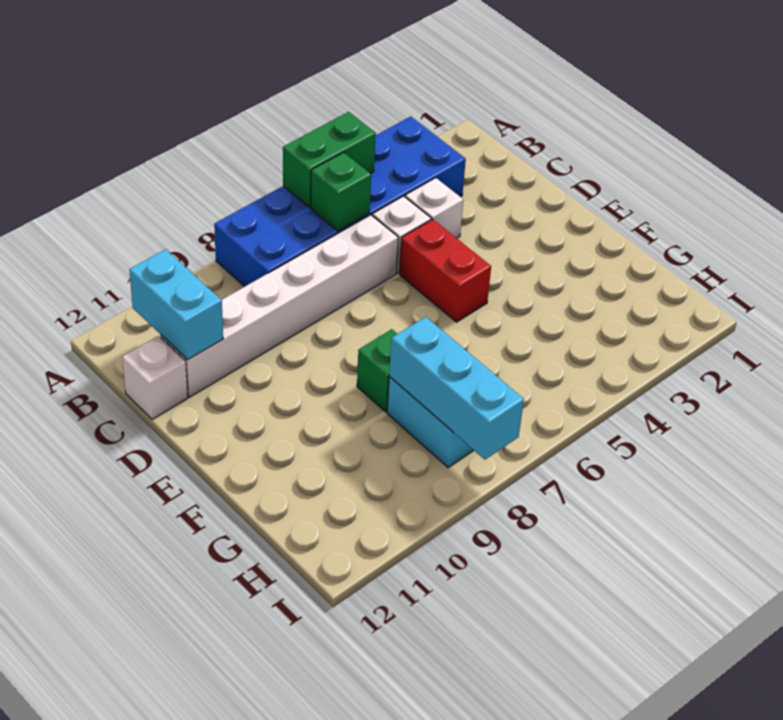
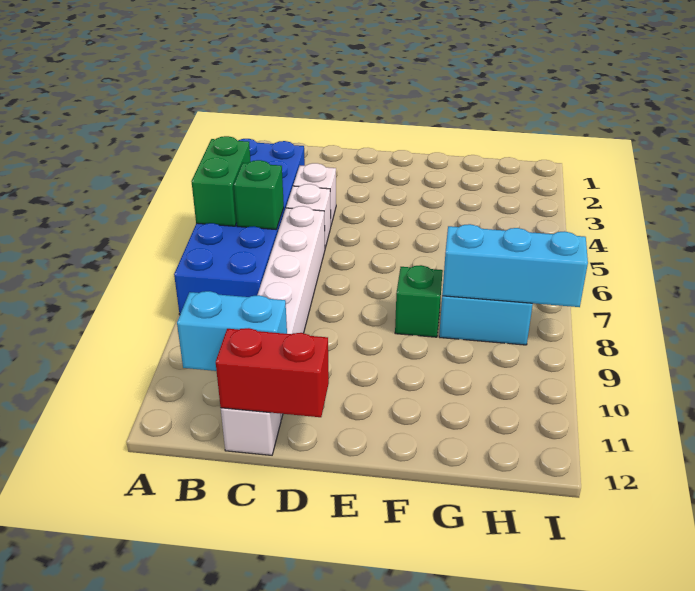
red 1x2 brick [399,219,491,322] -> red 1x2 brick moved to [216,328,329,417]

